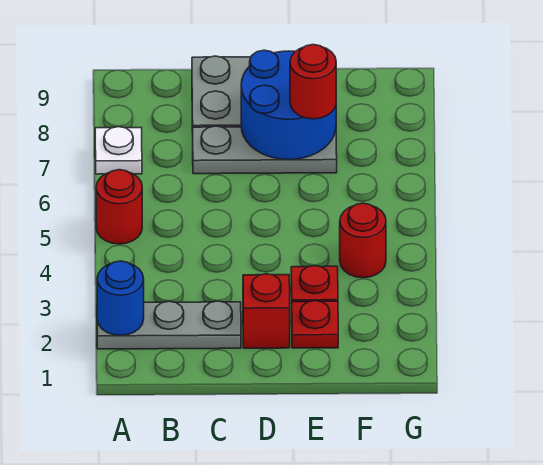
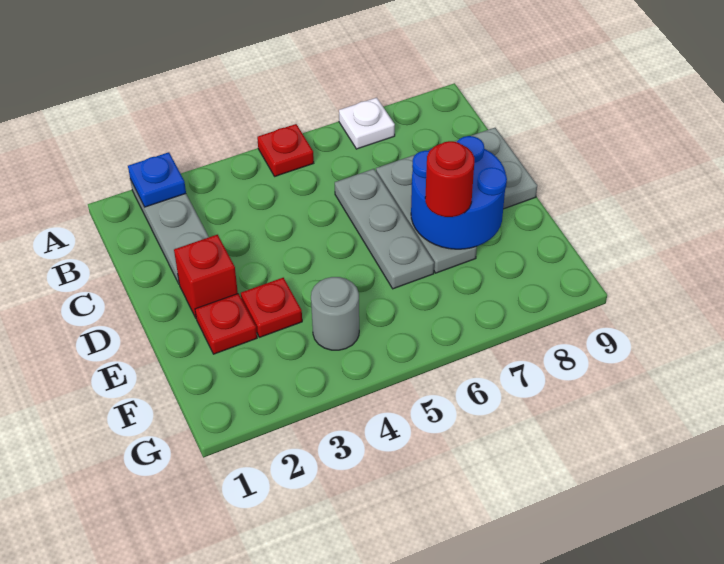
blue 1x1 round brick [97,261,144,335] -> blue 1x1 plate [128,152,186,207]
red 1x1 round brick [96,170,142,244] -> red 1x1 plate [257,124,314,176]
none -> grey 1x3 plate [335,169,434,289]
red 1x1 round brick [340,203,386,278] -> grey 1x1 round brick [311,277,359,350]

